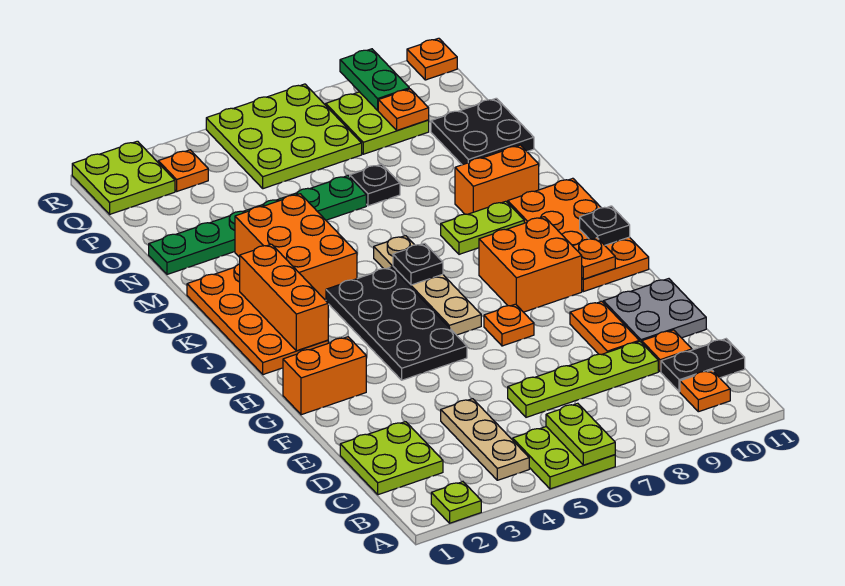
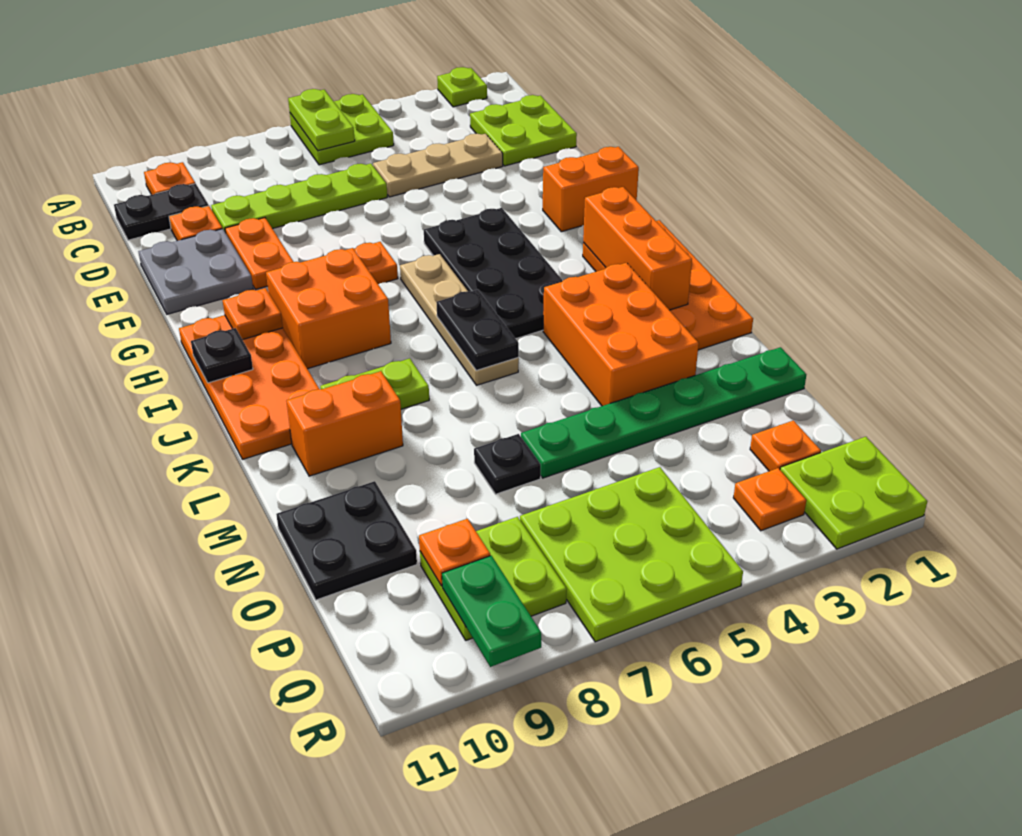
tan 1x3 plate [441,399,529,480] -> tan 1x3 plate turned to [373,134,503,197]
black 1x1 plate [393,243,443,285] -> black 1x2 plate [436,290,519,370]
orange 1x1 plate [407,38,457,80] -> orange 1x1 plate moved to [750,421,821,471]

